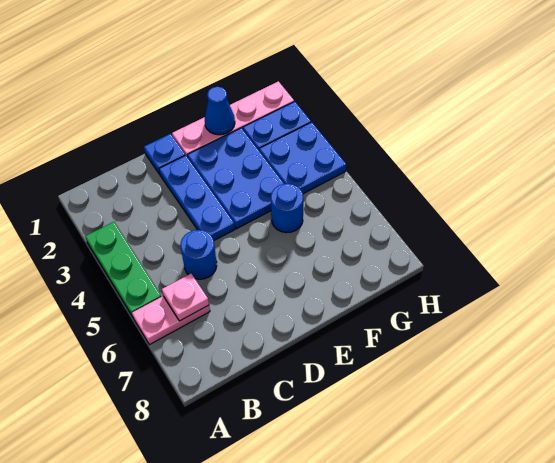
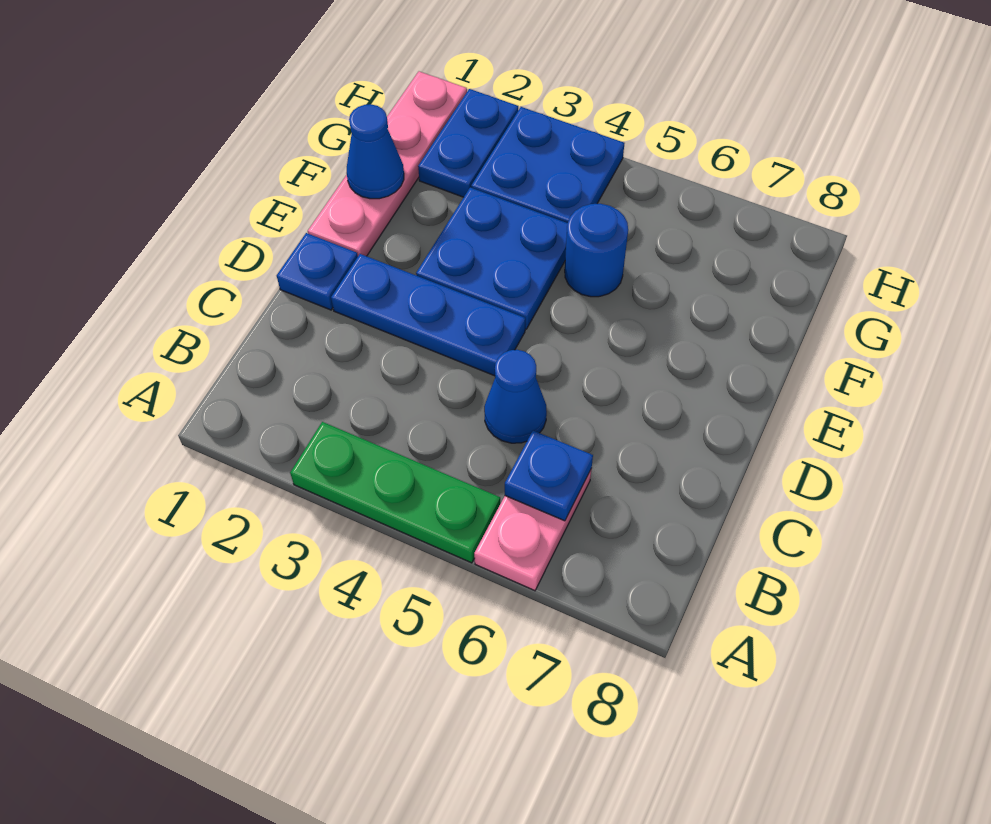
pink 1x1 plate [162,274,209,321] -> blue 1x1 plate [505,431,593,521]
blue 1x1 round brick [181,230,217,279] -> blue 1x1 cone [484,350,547,443]
blue 2x3 plate [188,128,284,229] -> blue 2x2 plate [416,188,568,329]

